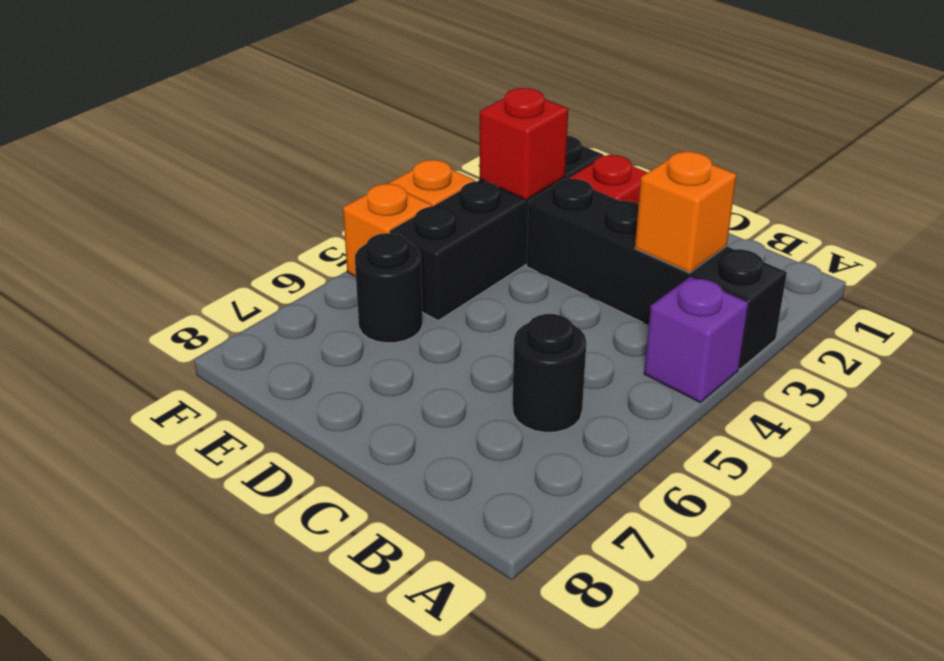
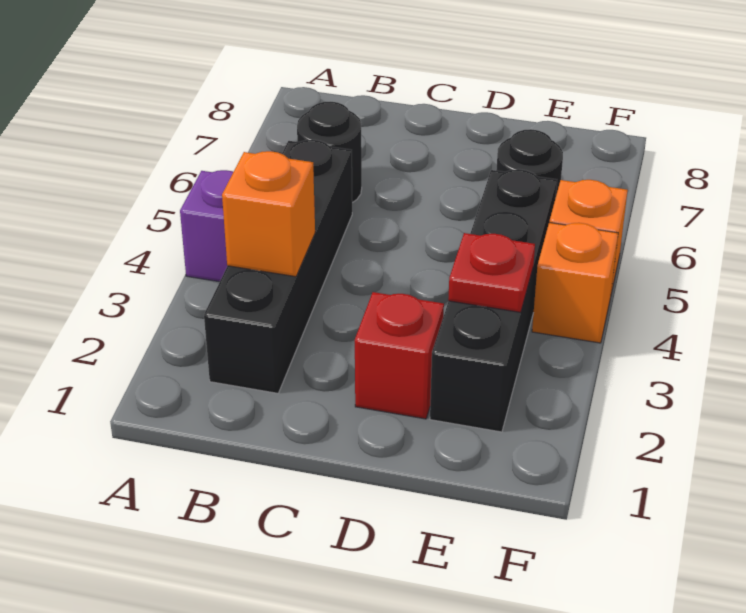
black 1x4 brick [527,179,787,369] -> black 1x4 brick turned to [204,140,352,393]
red 1x1 brick [480,88,568,200] -> red 1x1 plate [448,233,535,312]

